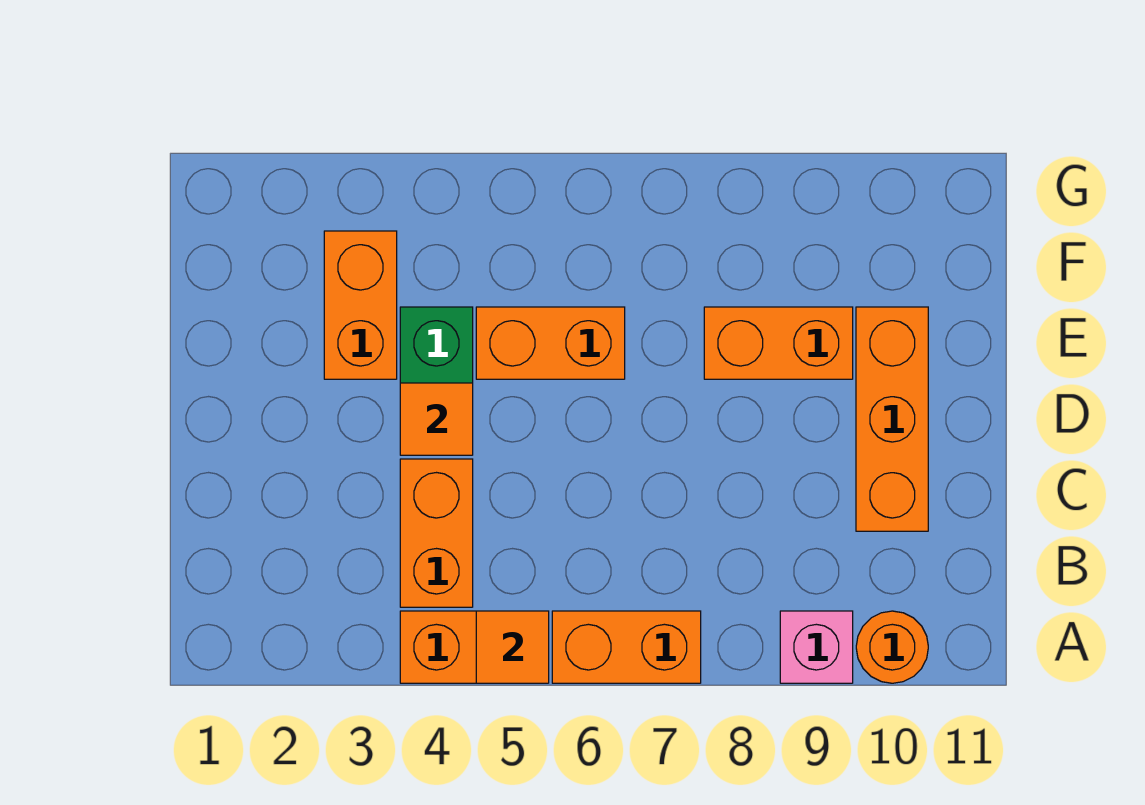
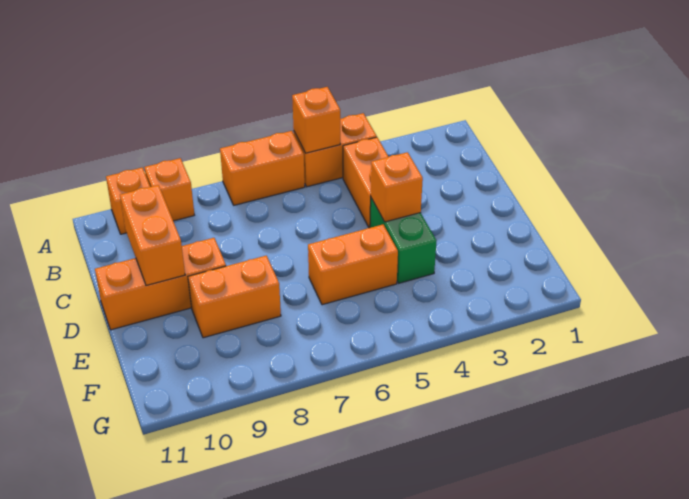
orange 1x1 tile [476,611,549,683] -> orange 1x1 brick [292,87,340,153]
pink 1x1 brick [780,611,853,683] -> orange 1x1 brick [145,158,194,221]
orange 1x1 round brick [856,611,928,683] -> orange 1x1 brick [106,168,150,234]
orange 1x3 brick [856,307,928,531] -> orange 1x3 brick turned to [95,238,226,330]
orange 1x1 tile [400,383,473,455] -> orange 1x1 brick [371,152,423,222]
orange 1x2 brick [324,231,397,379] -> orange 1x2 brick moved to [120,185,185,286]

